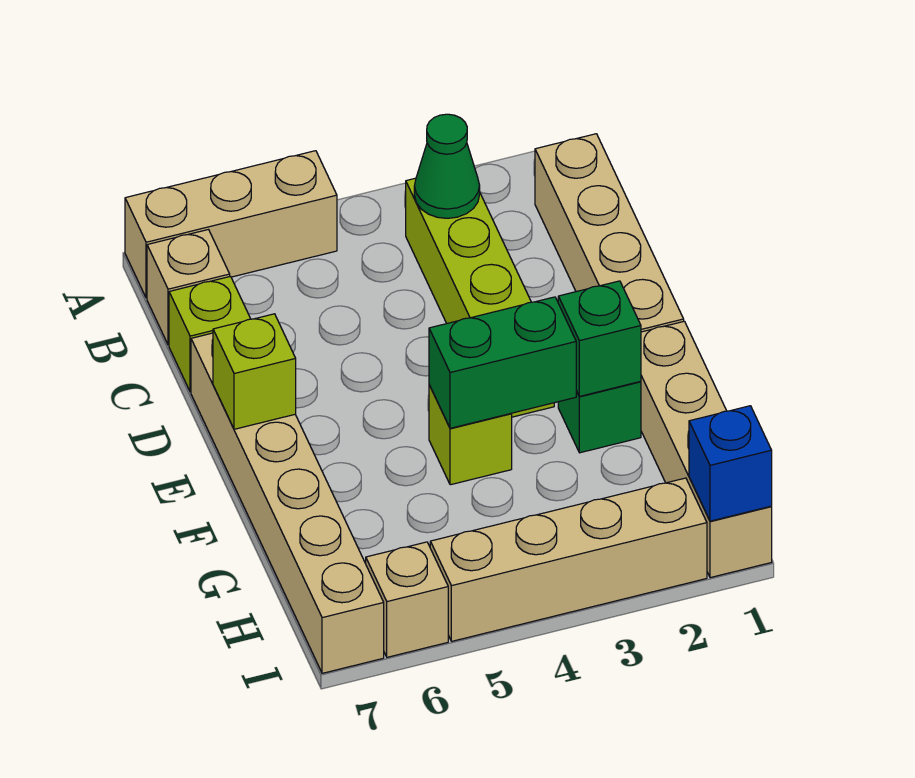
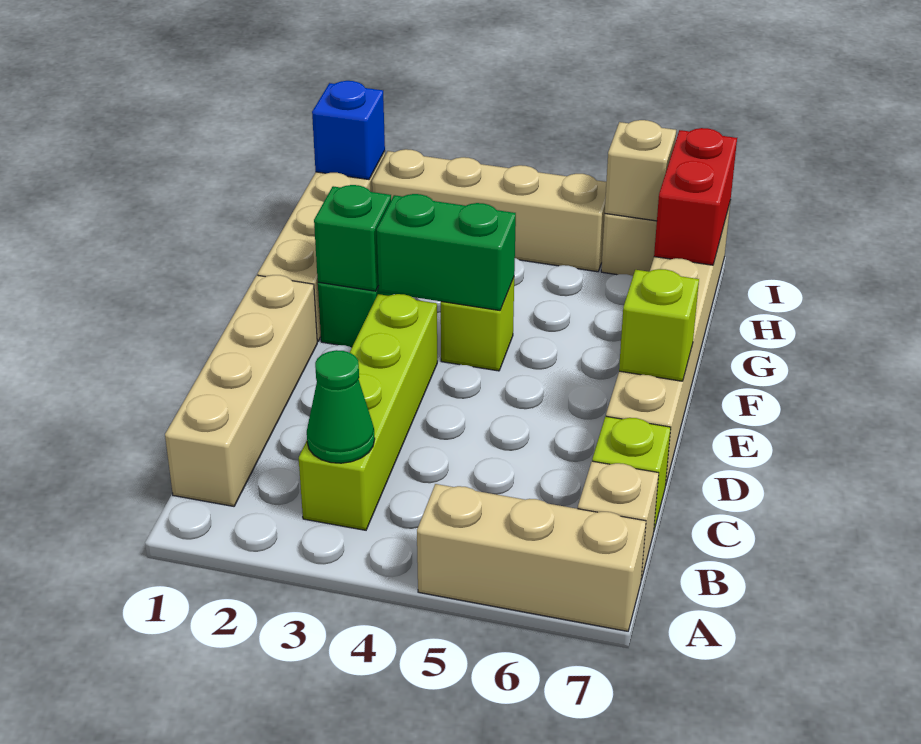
none -> red 1x2 brick [654,128,737,265]
none -> tan 1x1 brick [605,120,676,221]

